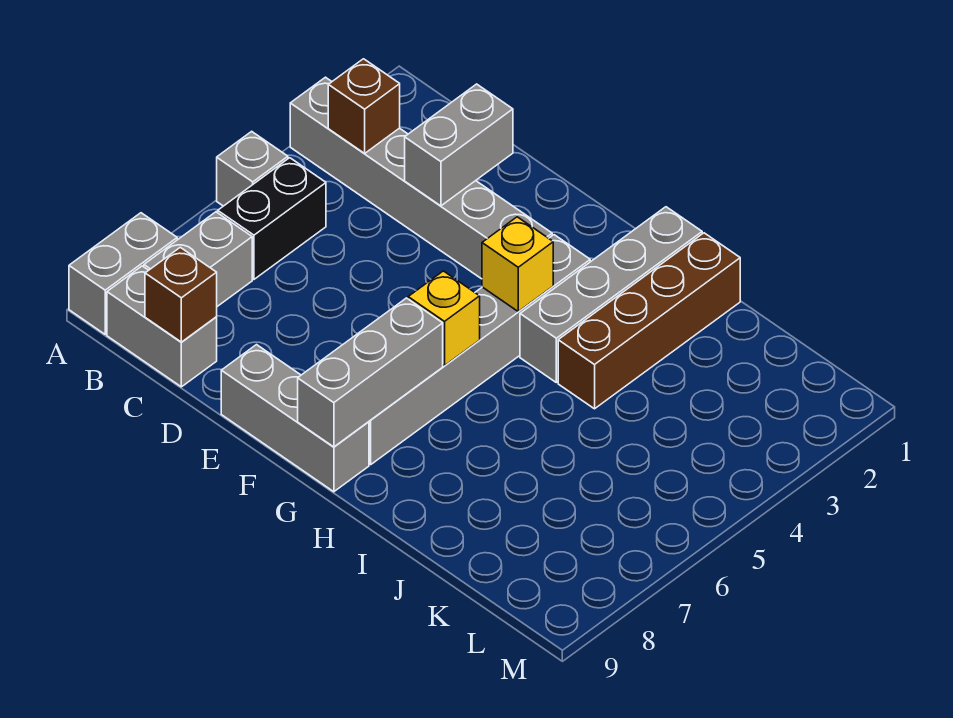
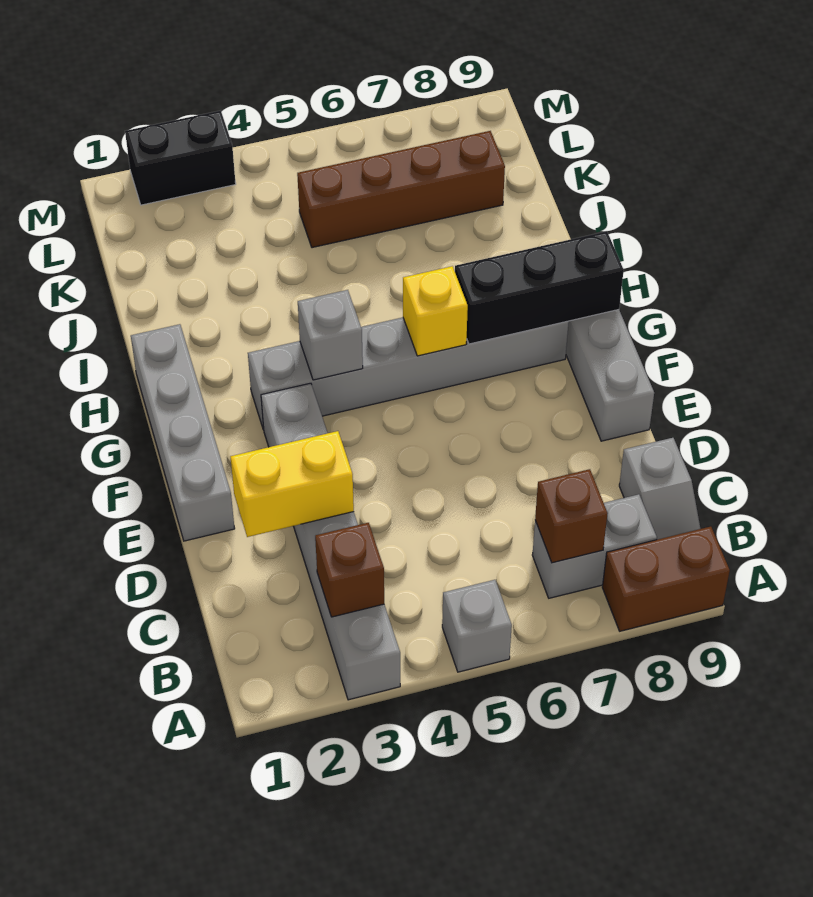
grey 1x2 brick [69,213,177,334] -> brown 1x2 brick [602,527,730,631]
black 1x2 brick [218,158,326,279] -> black 1x2 brick moved to [125,111,236,205]
grey 1x2 brick [107,266,217,387] -> grey 1x2 slope [619,438,700,540]
brown 1x1 brick [145,247,217,342] -> brown 1x1 brick moved to [535,469,608,563]
grey 1x2 brick [405,84,513,206] -> yellow 1x2 brick [230,431,354,537]
yellow 1x1 brick [482,217,553,311] -> grey 1x1 brick [298,290,363,380]
grey 1x3 brick [298,298,443,447] -> black 1x3 brick [455,231,624,344]
grey 1x4 brick [520,207,702,382] -> grey 1x4 brick turned to [131,324,235,541]
brown 1x4 brick [558,233,740,409] -> brown 1x4 brick moved to [297,131,505,248]

